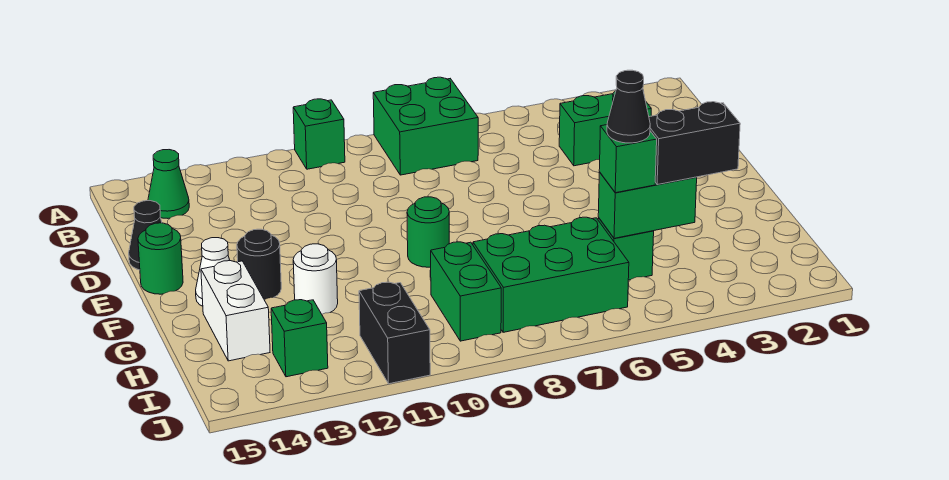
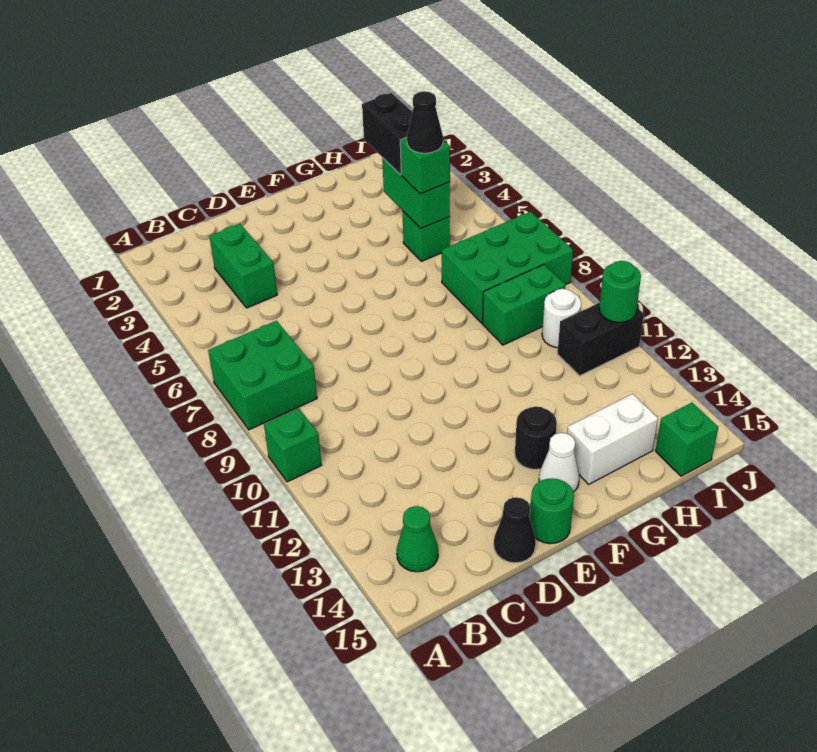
green 1x1 round brick [407,197,449,267] -> green 1x1 round brick moved to [599,261,641,323]
white 1x1 round brick [293,244,338,314] -> white 1x1 round brick moved to [542,289,581,348]
green 2x3 brick [473,217,629,332] -> green 2x3 brick turned to [442,212,573,323]
green 1x1 brick [271,300,328,377] -> green 1x1 brick moved to [656,403,718,476]

